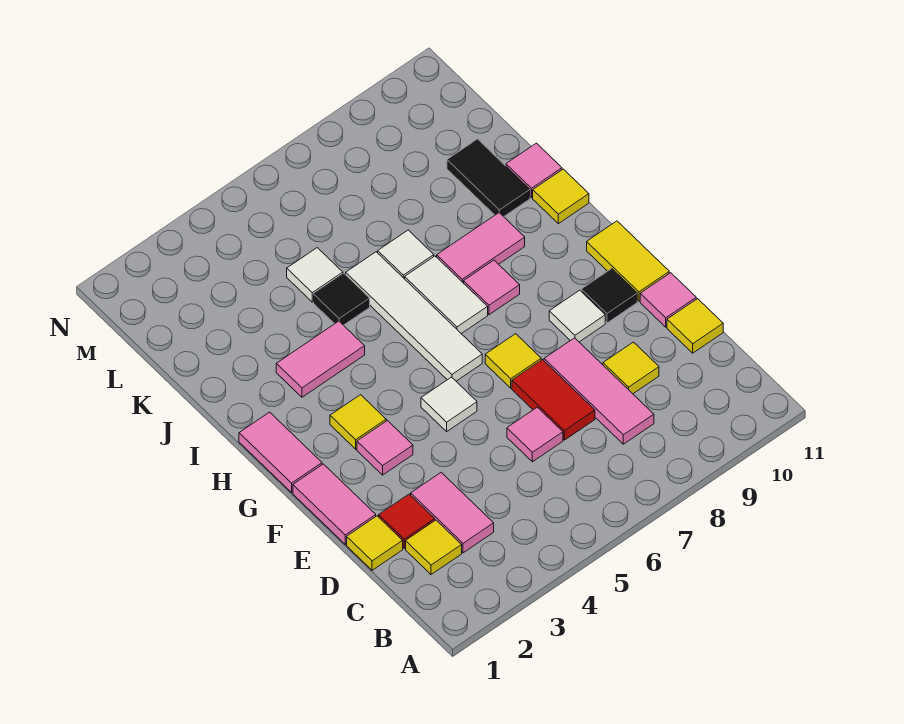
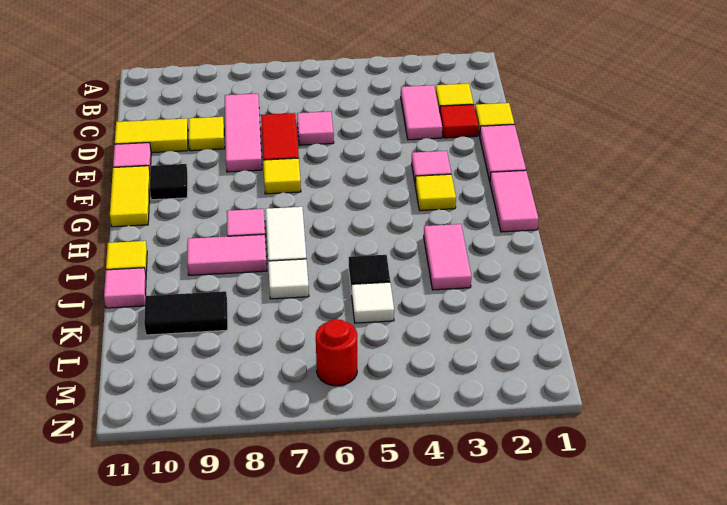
yellow 1x1 tile [667,299,723,353] -> yellow 1x2 tile [115,118,188,153]
white 1x1 tile [421,377,477,431] -> none
white 1x1 tile [549,290,605,342] -> none
white 1x4 tile [346,252,482,381] -> none
pink 1x2 tile [276,321,365,397] -> pink 1x2 tile turned to [424,224,471,290]
black 1x2 tile [447,139,530,217] -> black 1x2 tile turned to [144,291,228,335]
none -> red 1x1 round brick [316,319,357,386]

